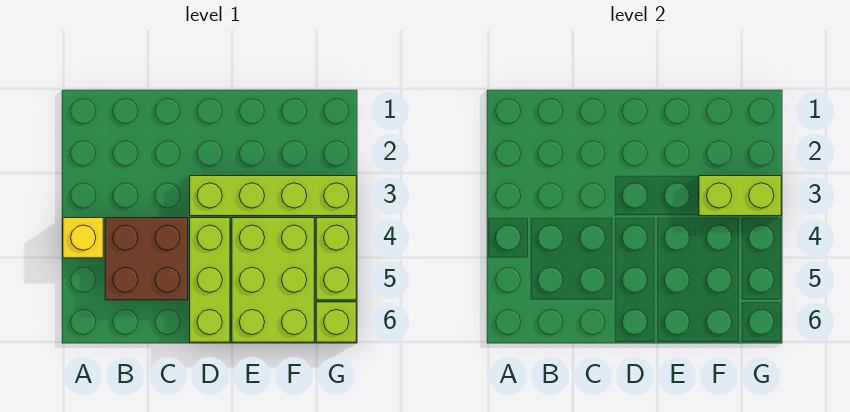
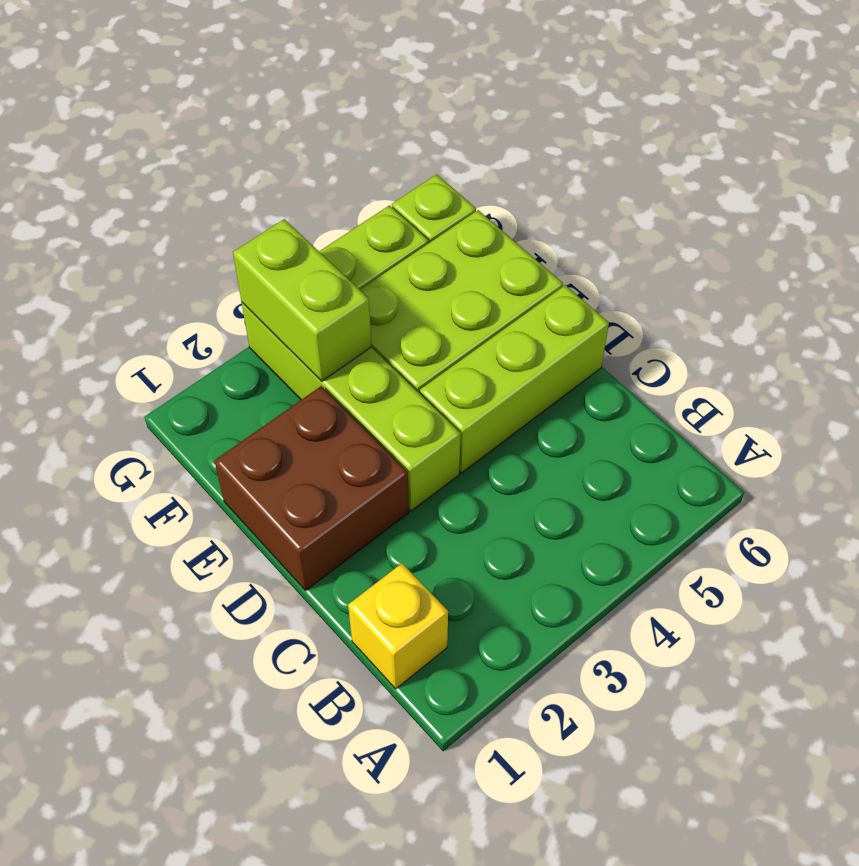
yellow 1x1 brick [63,218,103,258] -> yellow 1x1 brick moved to [348,563,448,689]
brown 2x2 brick [105,218,188,300] -> brown 2x2 brick moved to [214,386,409,590]

